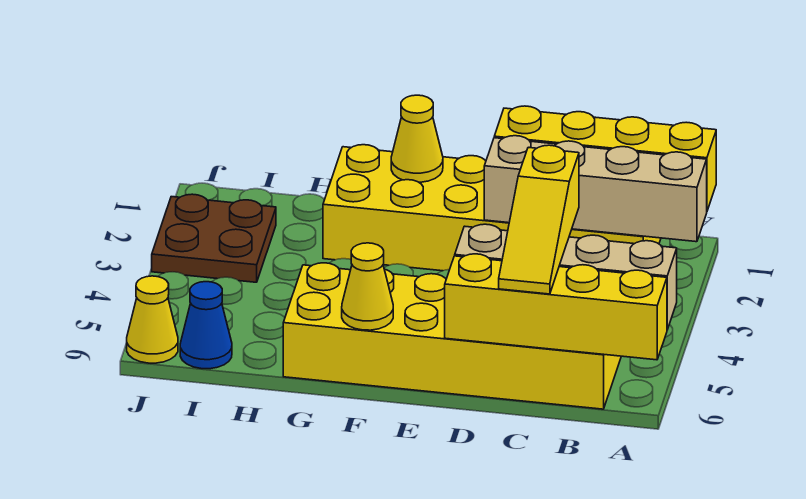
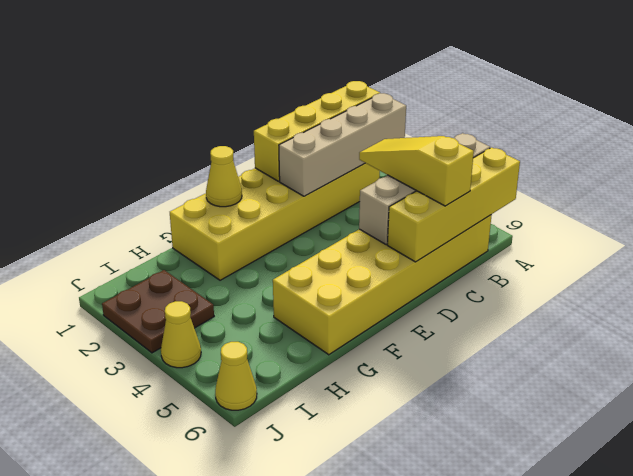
yellow 1x3 slope [499,145,579,294] -> yellow 1x3 slope turned to [359,136,474,206]
yellow 1x1 cone [342,243,393,330] -> yellow 1x1 cone moved to [161,301,201,368]
blue 1x1 cone [180,282,232,369] -> none

